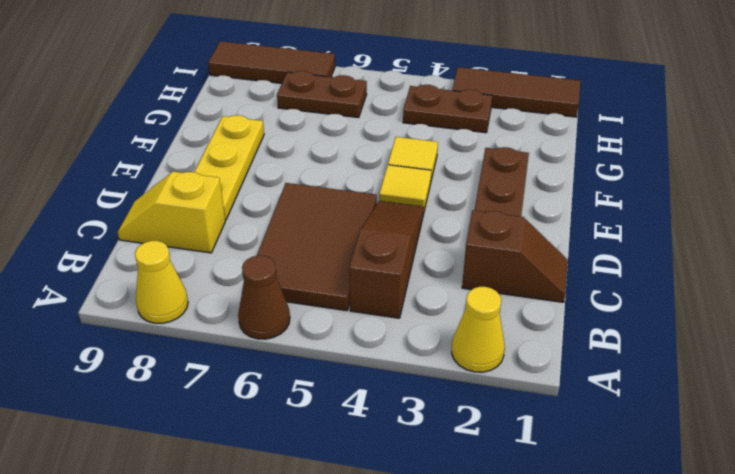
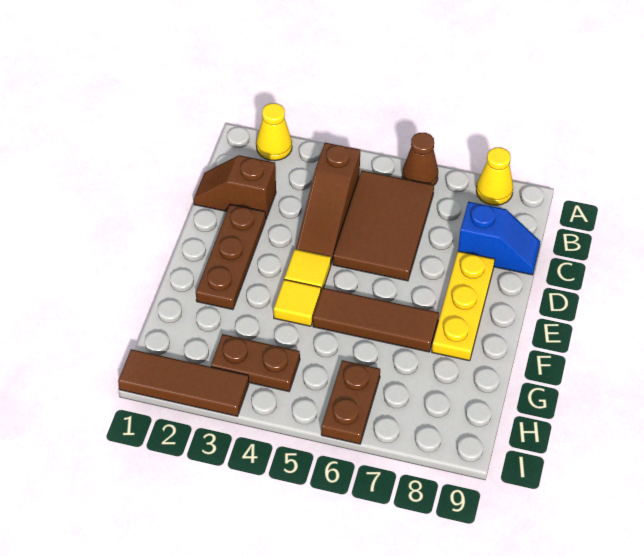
yellow 1x2 slope [118,172,225,253] -> blue 1x2 slope [458,202,540,275]
brown 1x2 plate [277,71,367,118] -> brown 1x2 plate turned to [321,360,380,444]
brown 1x3 tile [208,41,335,83] -> brown 1x3 tile moved to [313,288,439,352]

